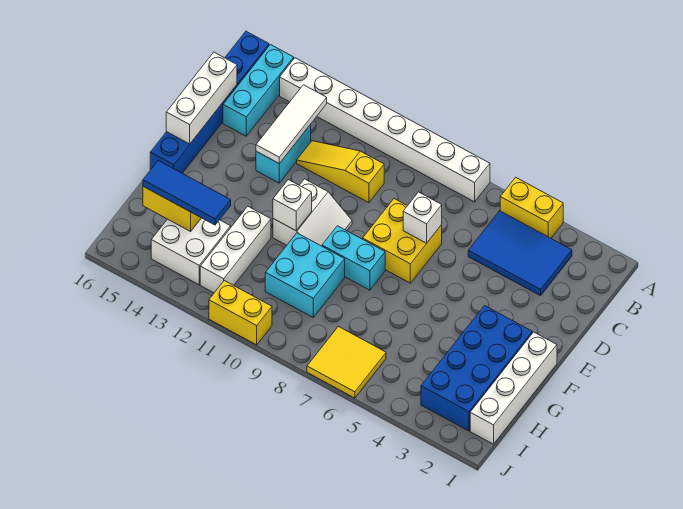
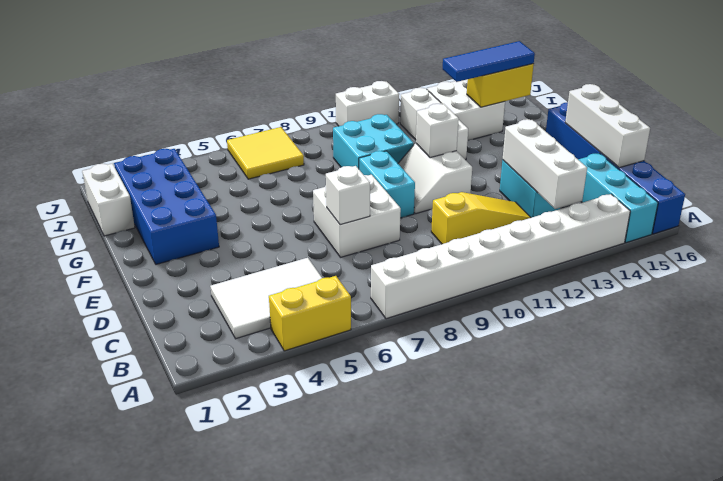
blue 2x3 tile [468,211,572,296] -> white 2x3 tile [210,258,322,339]
white 1x3 tile [256,85,327,163] -> white 1x3 brick [503,119,587,209]
yellow 2x2 brick [363,199,442,283] -> white 2x2 brick [313,175,401,257]
white 1x4 brick [470,332,557,444] -> white 1x2 brick [82,164,135,236]
cyan 1x2 brick [322,226,385,290] -> cyan 1x2 brick turned to [359,151,415,218]
yellow 1x2 brick [209,281,272,345] -> white 1x2 brick [336,81,399,126]

